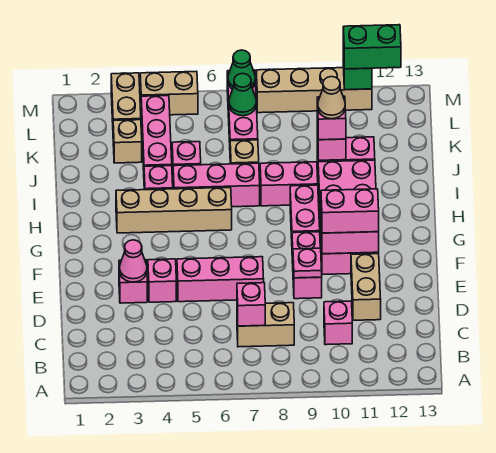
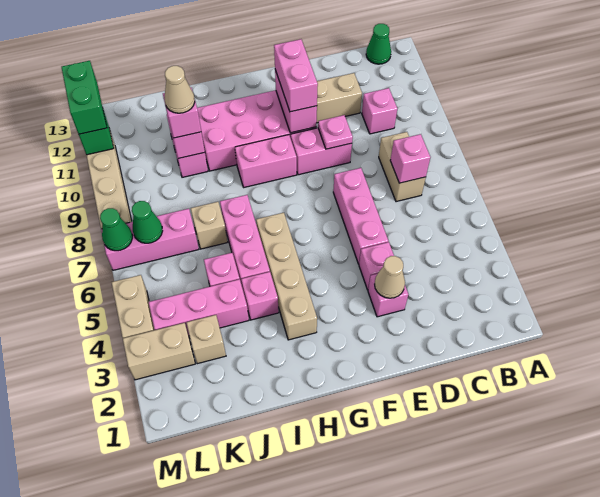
none -> green 1x1 cone [366,24,391,64]
pink 1x1 cone [119,240,147,282] -> tan 1x1 cone [375,256,405,298]
pink 1x2 brick [260,162,318,206] -> none

